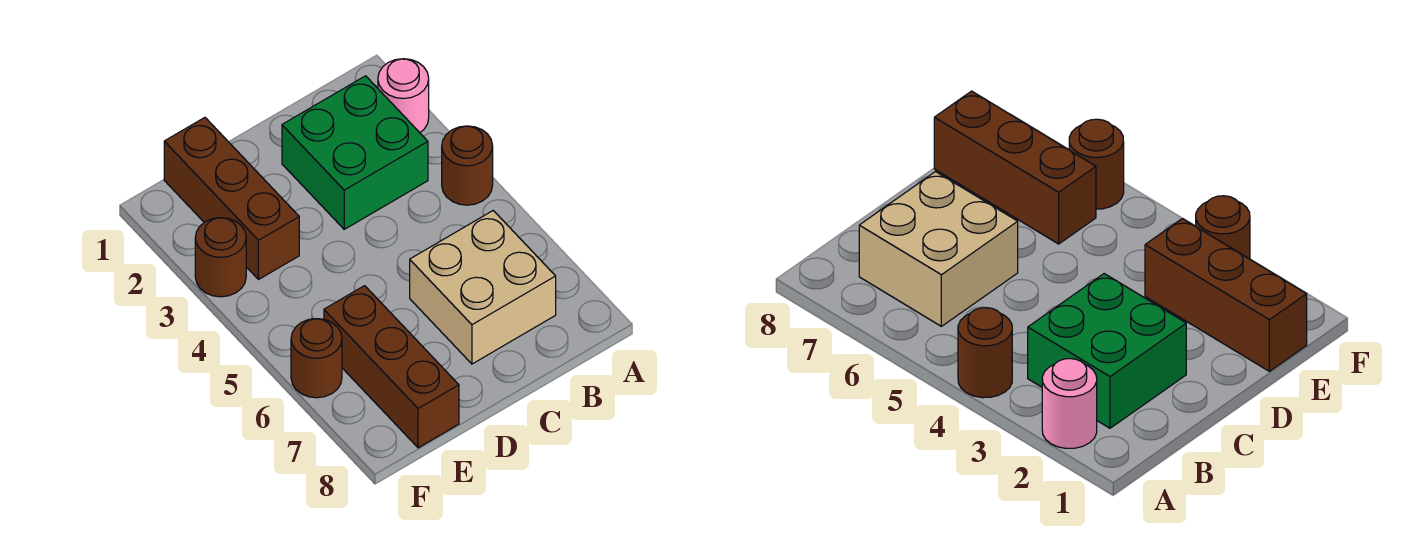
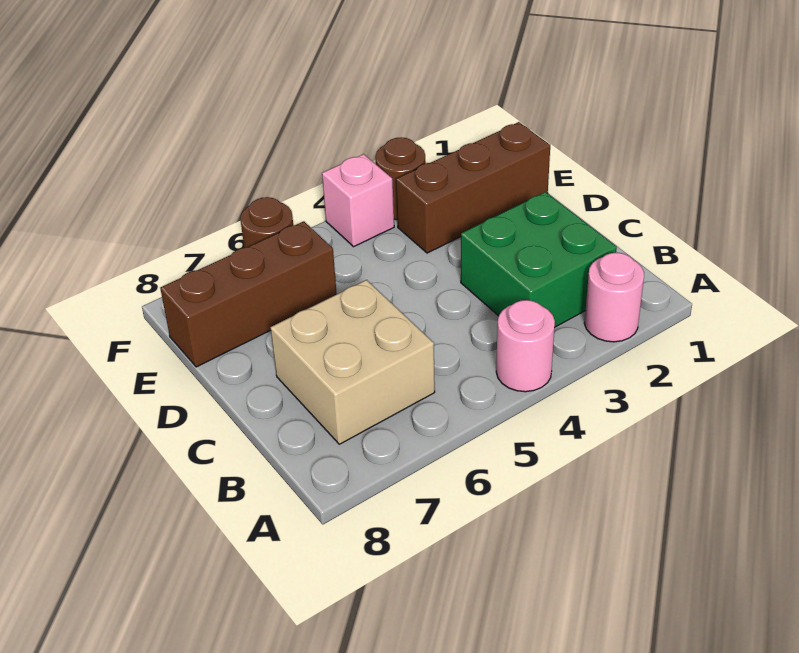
brown 1x1 round brick [442,126,493,205] -> pink 1x1 round brick [496,300,555,392]
none -> pink 1x1 brick [322,154,394,247]

